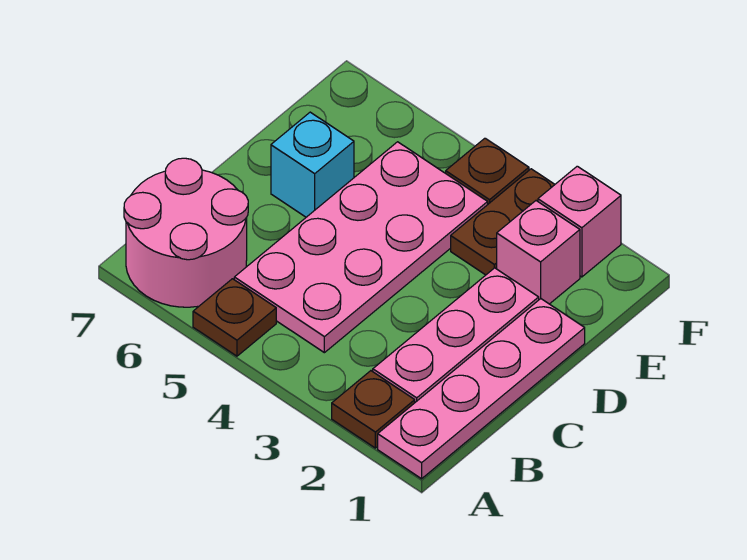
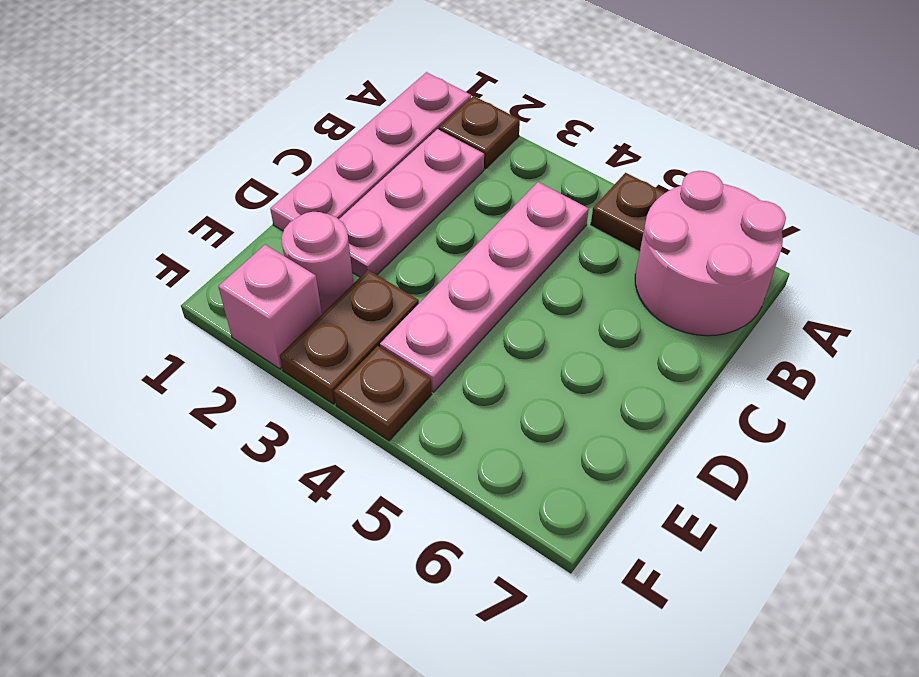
pink 2x4 plate [234,142,488,353] -> pink 1x4 plate [380,182,589,392]
cyan 1x1 brick [271,112,354,217] -> none
pink 1x1 brick [497,201,580,304] -> pink 1x1 round brick [281,212,354,314]

